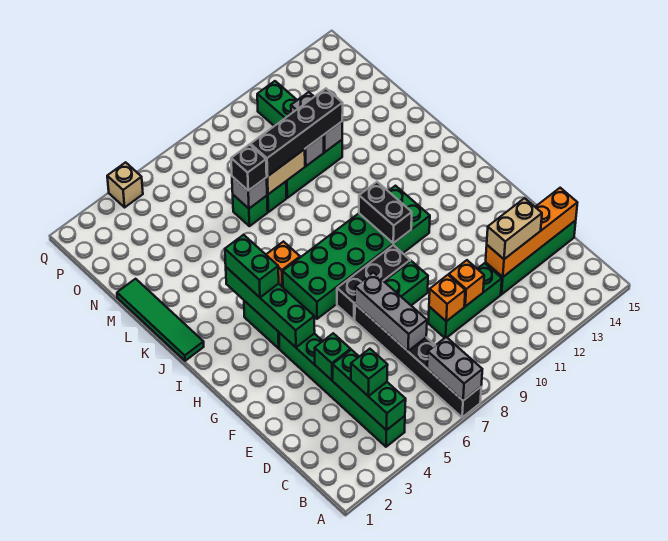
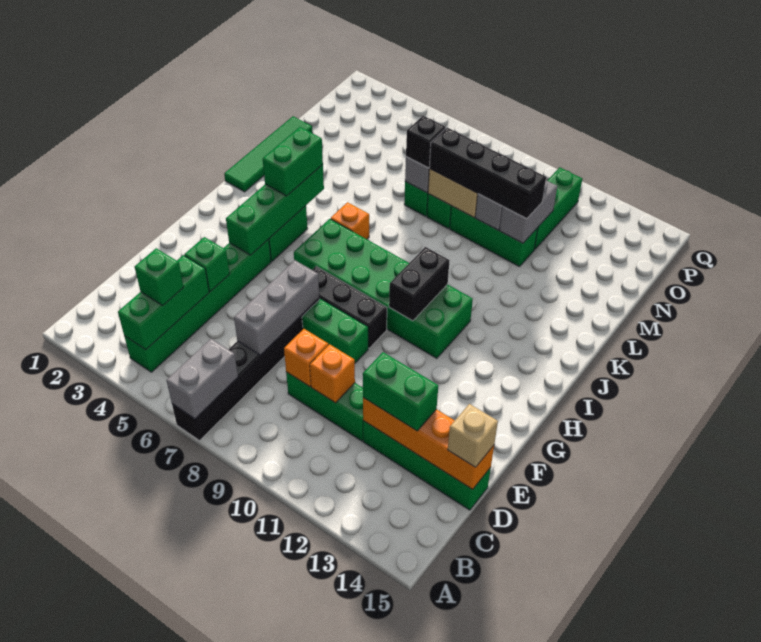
tan 1x2 brick [487,198,542,259] -> green 1x2 brick [363,352,438,431]
tan 1x1 brick [107,162,143,207] -> tan 1x1 brick moved to [448,404,498,467]

